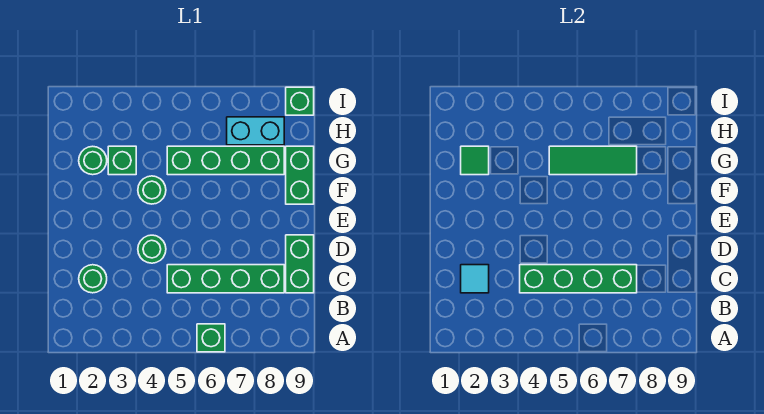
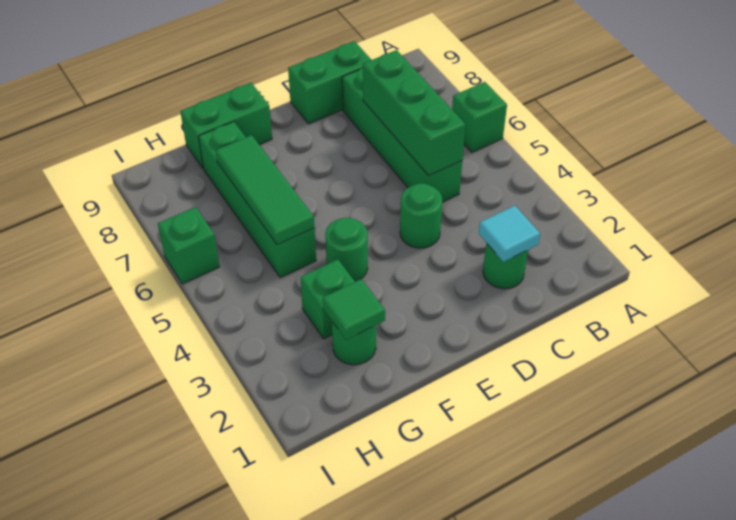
green 1x4 brick [520,265,637,293] -> green 1x3 brick [363,50,466,175]
cyan 1x2 brick [227,117,284,145] -> none
green 1x1 brick [286,87,314,115] -> green 1x1 brick moved to [158,207,220,284]

